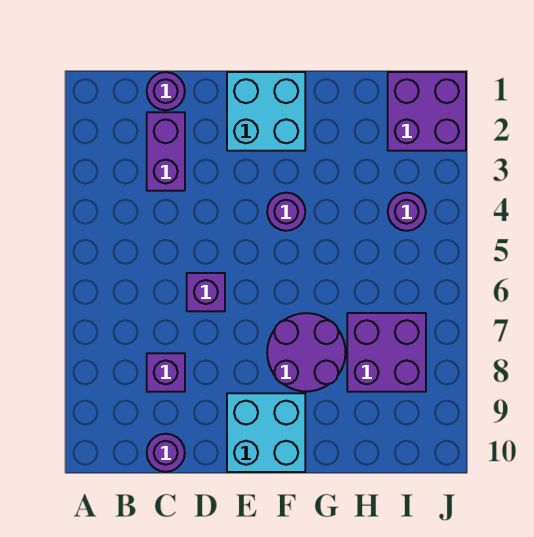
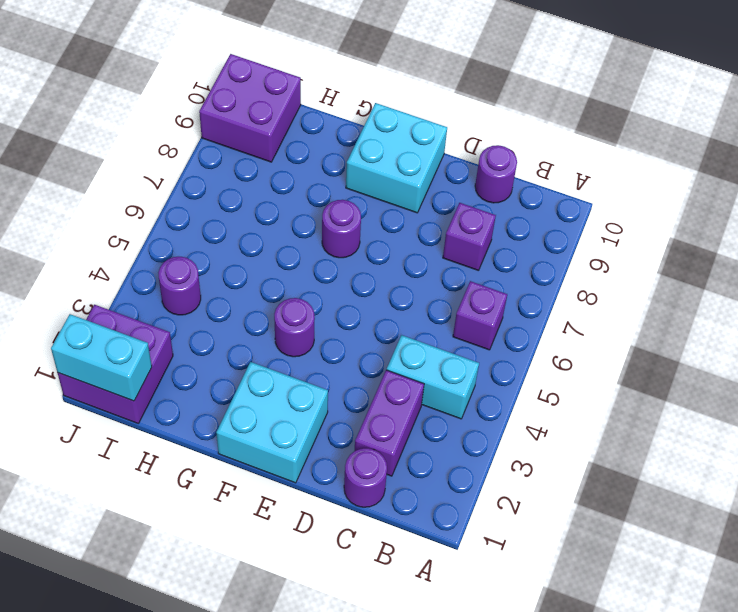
none -> cyan 1x2 brick [387,335,479,419]
purple 1x1 brick [187,273,225,311] -> purple 1x1 brick moved to [453,281,507,350]
purple 2x2 round brick [267,313,346,392] -> purple 1x1 round brick [322,200,361,258]
purple 2x2 brick [347,313,426,392] -> purple 2x2 brick moved to [199,54,301,162]
none -> cyan 1x2 brick [51,314,152,401]

